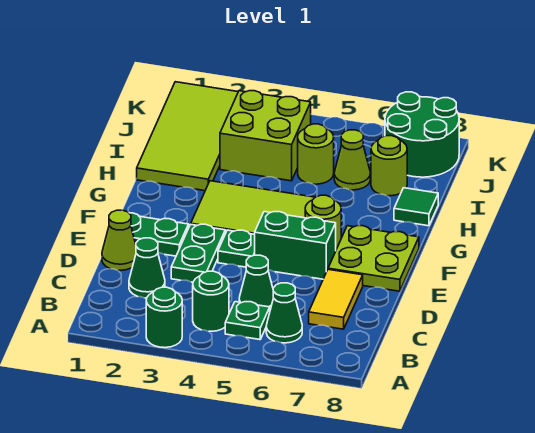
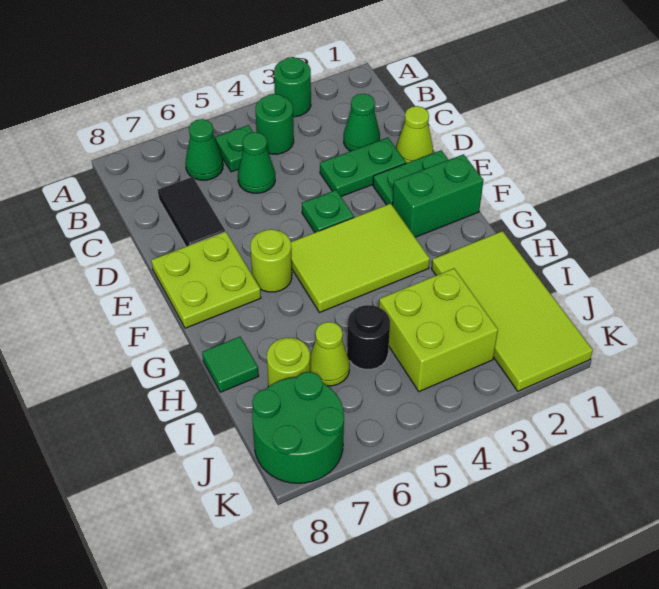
yellow 1x2 tile [309,269,363,329] -> black 1x2 tile [158,177,225,246]
green 1x2 plate [171,224,225,282] -> green 1x2 plate turned to [320,138,406,197]
green 1x2 brick [255,212,336,279] -> green 1x2 brick moved to [392,154,484,237]
lime 1x1 round brick [298,124,334,184] -> black 1x1 round brick [347,305,390,369]

